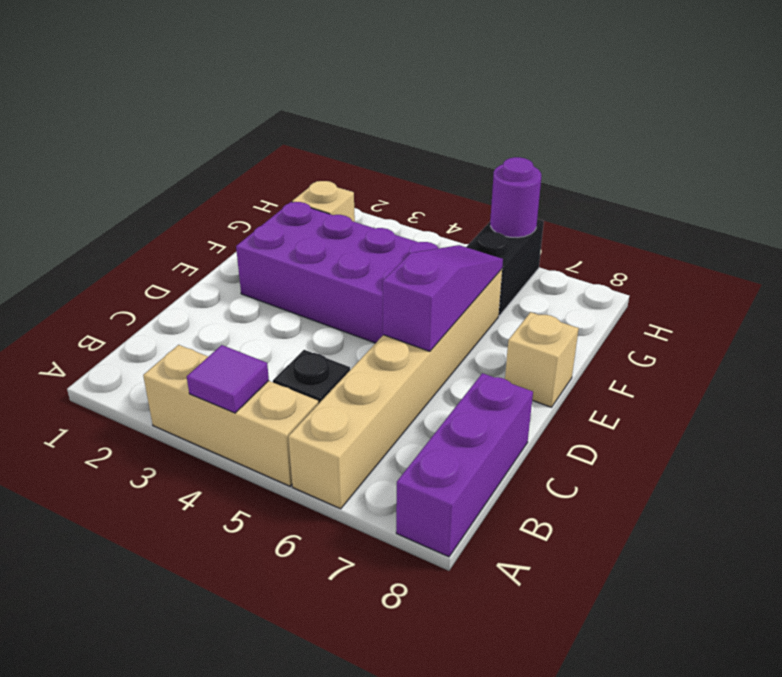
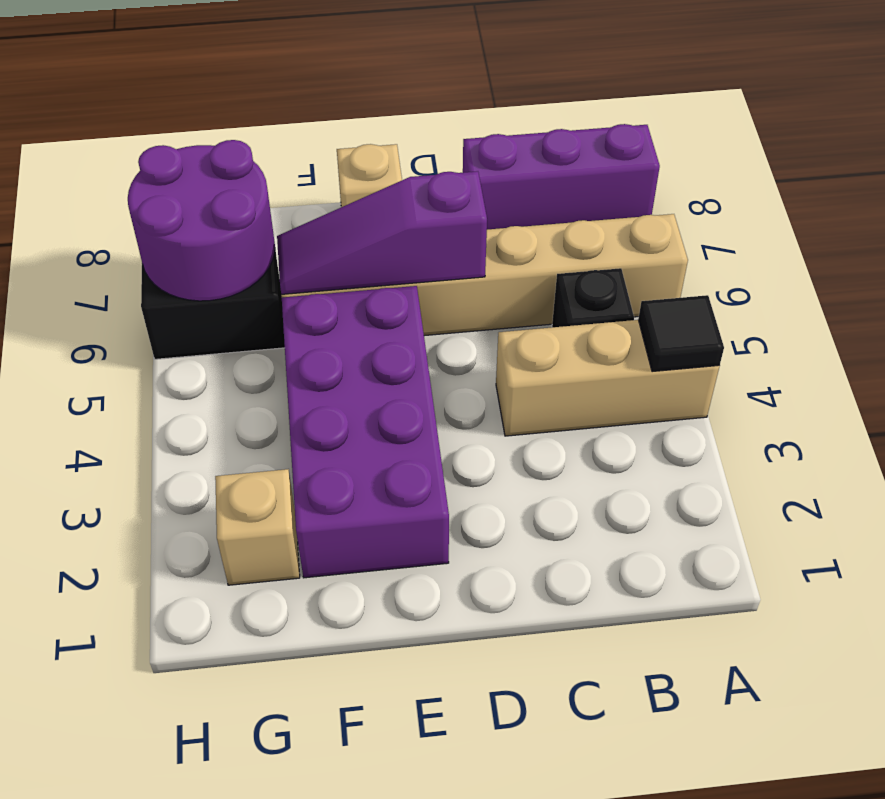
tan 1x3 brick [143,345,318,486] -> tan 1x3 brick turned to [496,320,720,436]
purple 1x1 tile [187,345,269,413] -> black 1x1 tile [638,295,724,372]
purple 1x1 round brick [490,157,541,238] -> purple 2x2 round brick [128,140,275,301]

